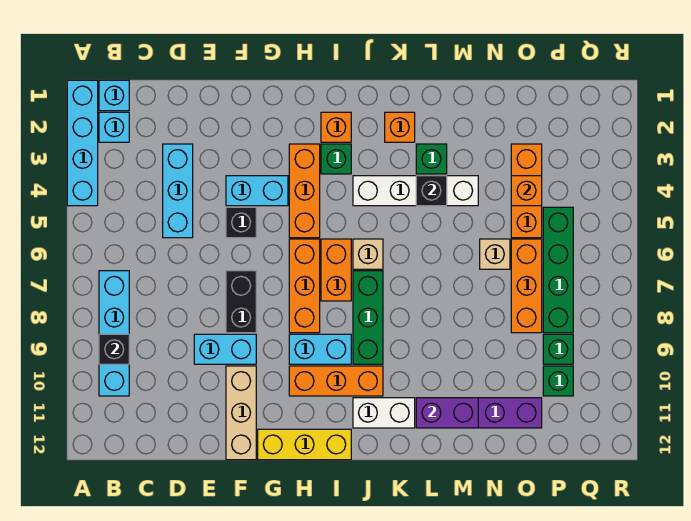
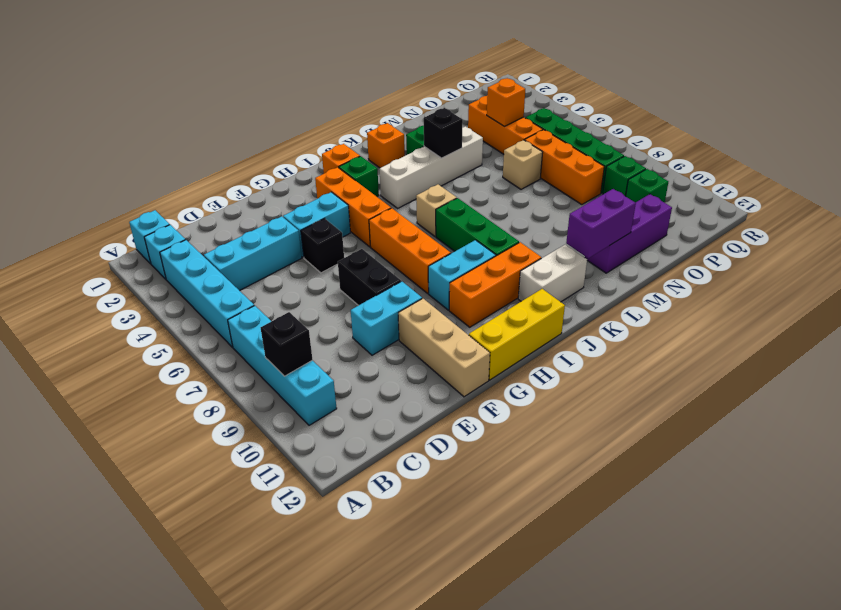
cyan 1x4 brick [67,80,98,206] -> cyan 1x4 brick moved to [160,240,254,347]
cyan 1x3 brick [163,144,193,238] -> cyan 1x3 brick turned to [204,216,302,291]
orange 1x2 brick [321,239,351,301] -> none

